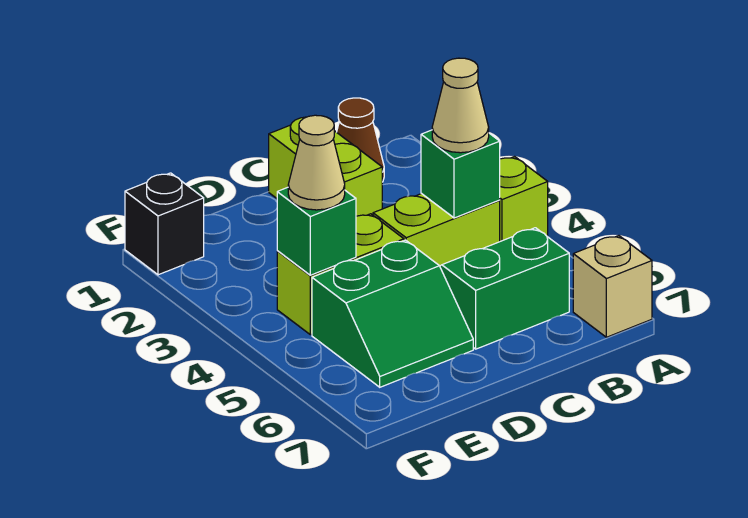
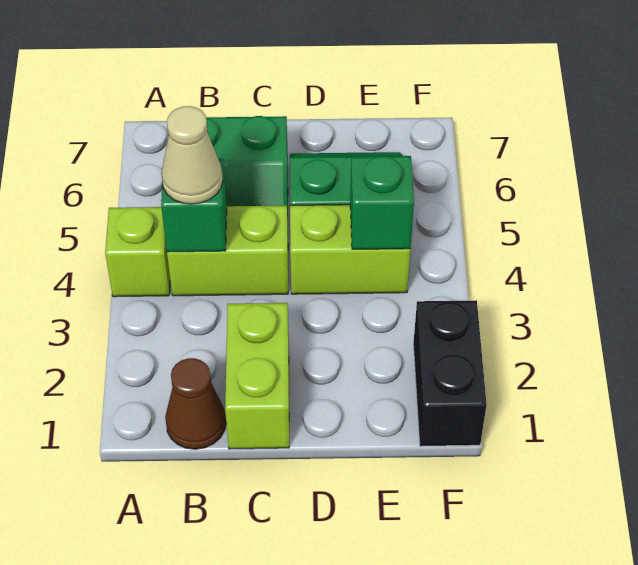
tan 1x1 brick [573,236,652,337] -> none
tan 1x1 cone [288,115,345,210] -> none
black 1x1 brick [125,173,204,275] -> black 1x2 brick [413,300,487,446]

